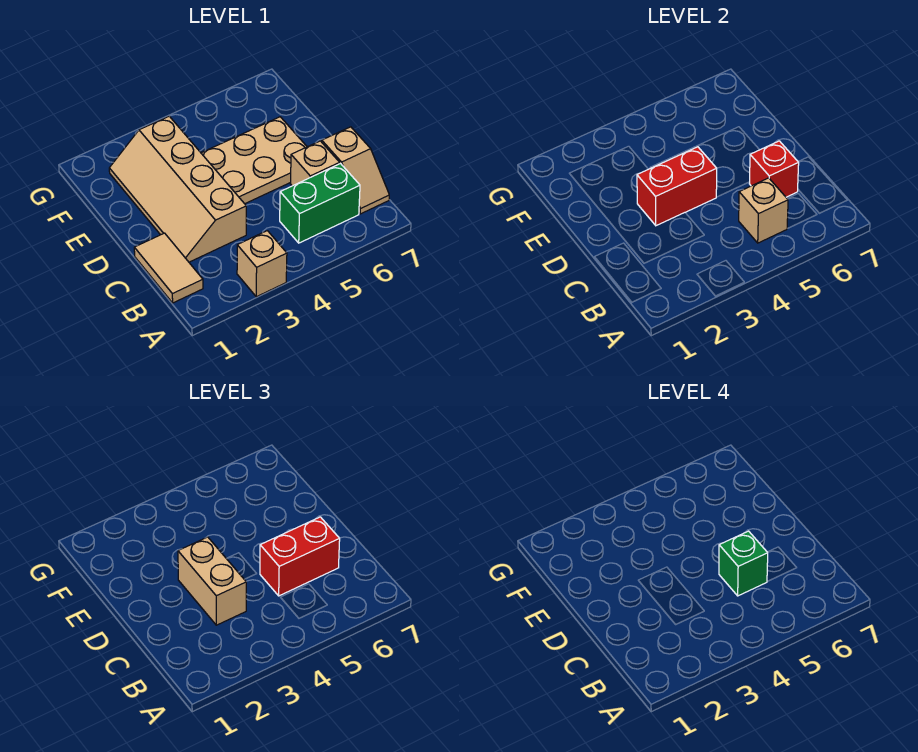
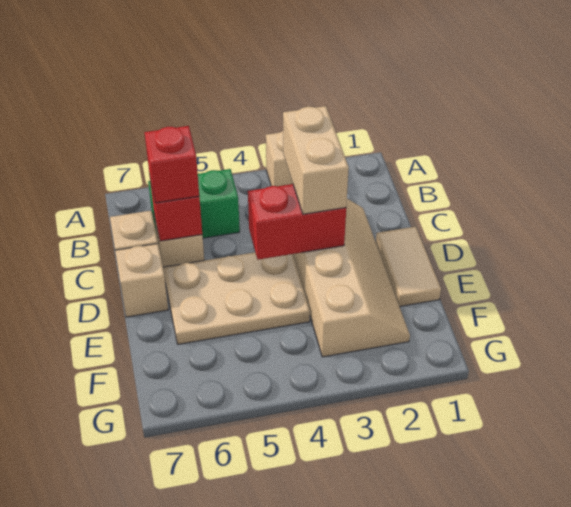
tan 1x2 tile [134,233,203,303] -> tan 1x2 tile moved to [376,226,441,307]
tan 1x1 brick [739,178,788,243] -> tan 1x1 brick moved to [115,244,168,317]
red 1x2 brick [260,517,340,596] -> red 1x1 brick [144,126,199,203]
green 1x1 brick [719,531,768,596] -> none

